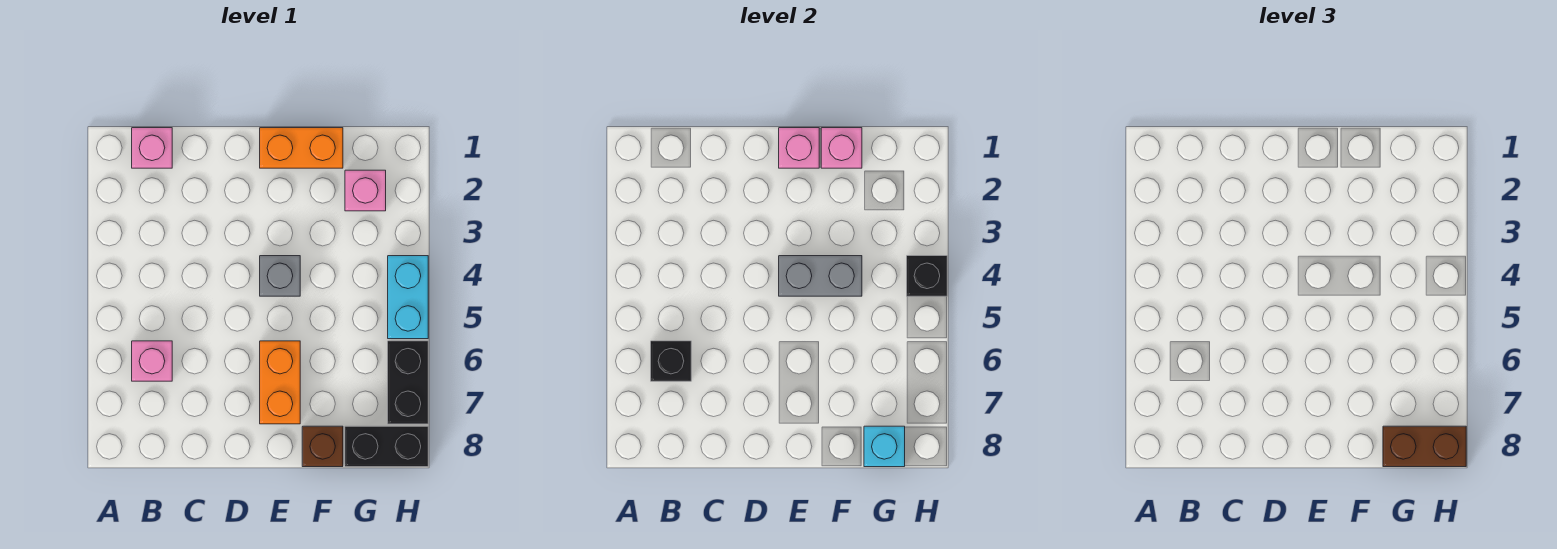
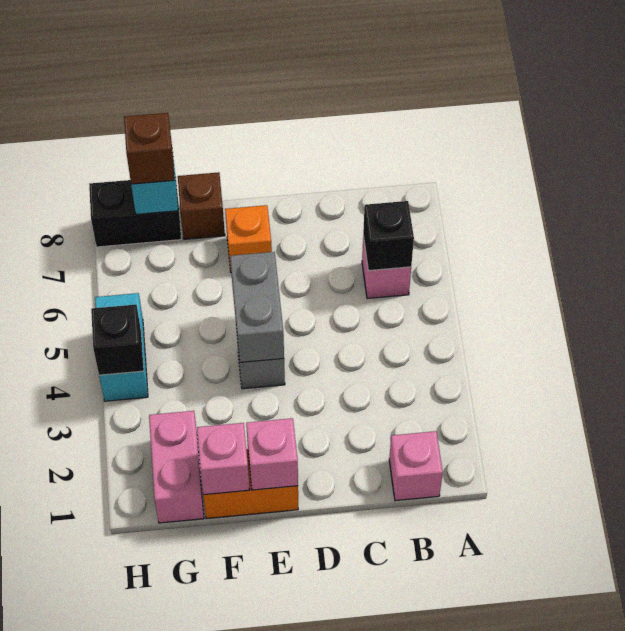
grey 1x2 brick [779,256,862,296] -> grey 1x2 brick turned to [230,252,284,362]
orange 1x2 brick [260,341,300,424] -> orange 1x1 brick [225,205,272,272]
pink 1x1 brick [345,170,386,211] -> pink 1x2 brick [149,411,204,523]
brown 1x2 brick [1383,426,1466,467] -> brown 1x1 brick [124,113,175,184]
black 1x2 brick [388,341,428,424] -> none

